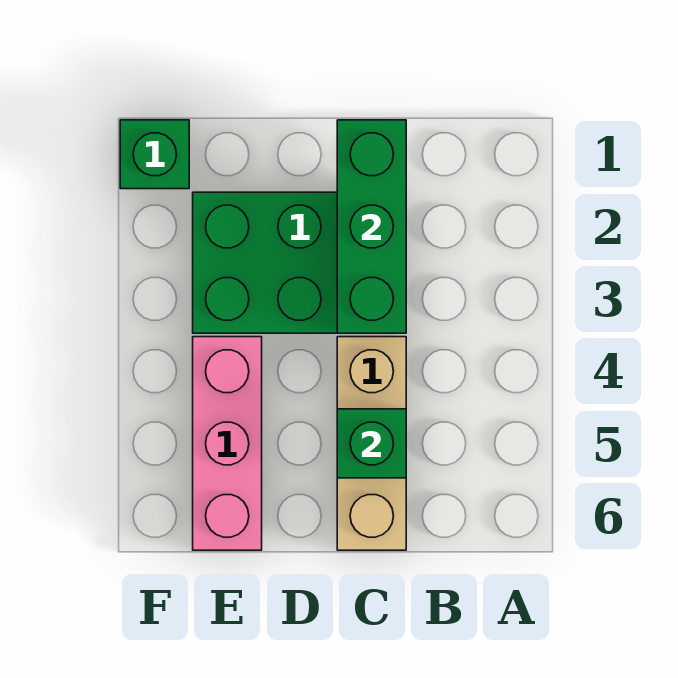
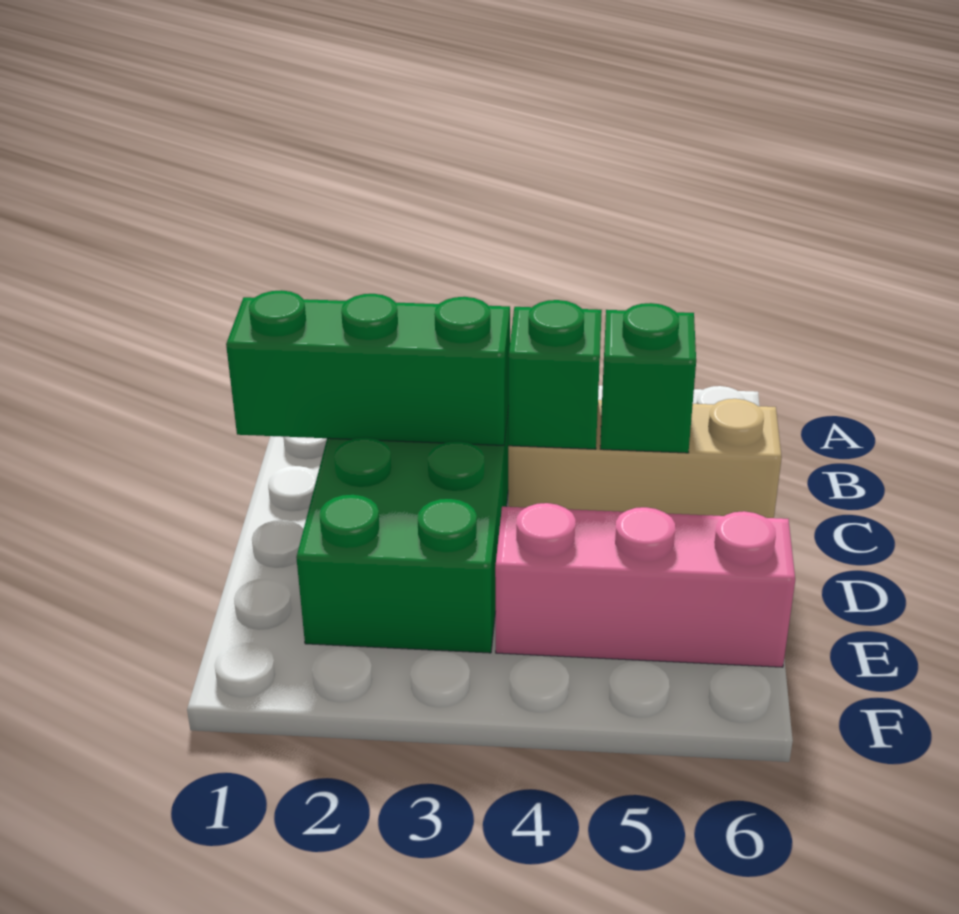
green 1x1 brick [120,120,189,189] -> green 1x1 brick moved to [508,300,602,449]

